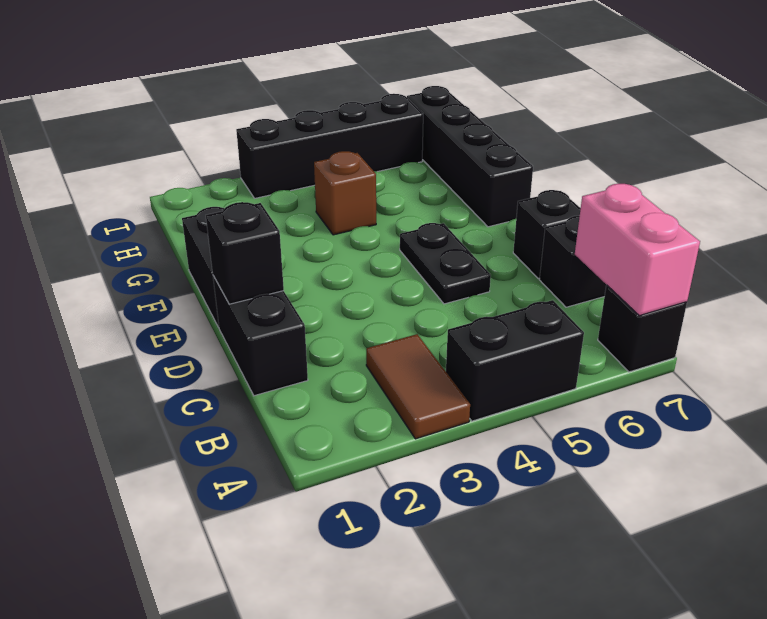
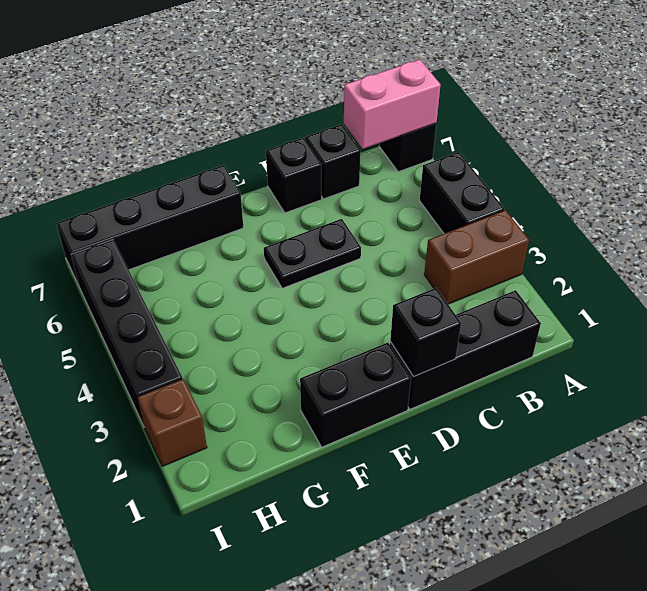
brown 1x2 tile [366,334,470,439] -> brown 1x2 brick [424,210,529,304]
black 1x2 brick [213,276,308,396] -> black 1x3 brick [390,290,541,409]
brown 1x1 brick [314,151,376,235] -> brown 1x1 brick moved to [138,379,207,466]

